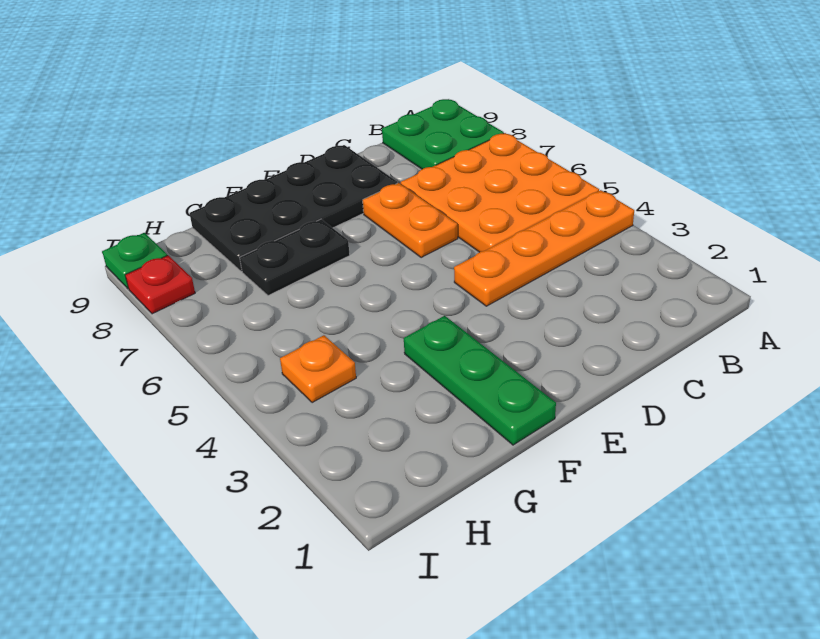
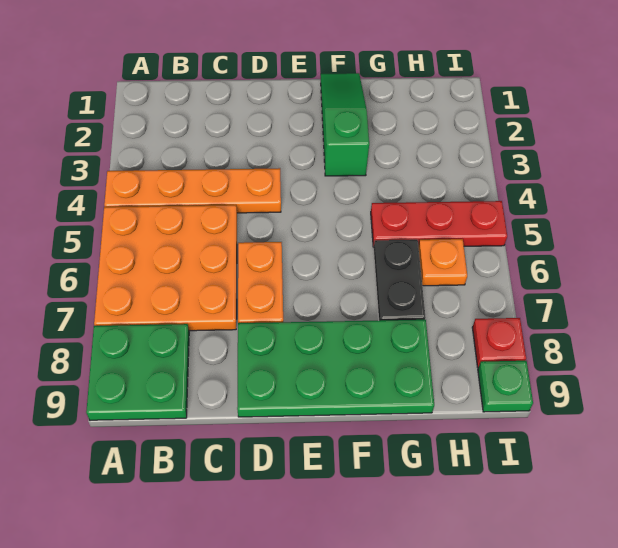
black 2x4 plate [190,145,397,271] -> green 2x4 plate [237,320,434,417]
green 1x3 plate [404,316,556,445] -> green 1x3 slope [321,73,369,176]
black 1x2 plate [240,219,350,296] -> black 1x2 plate turned to [373,240,426,321]
none -> red 1x3 plate [371,201,507,248]
orange 1x1 plate [280,335,356,403] -> orange 1x1 plate moved to [418,239,467,286]

